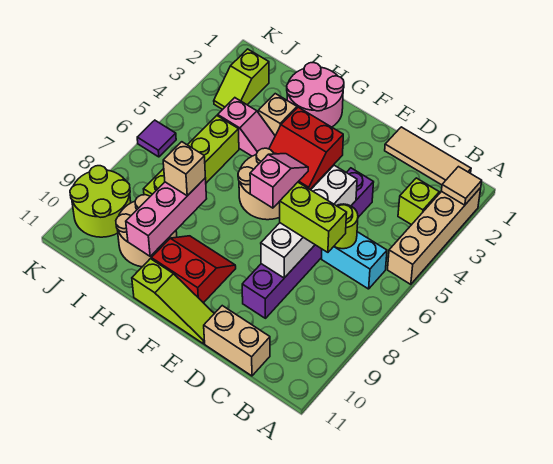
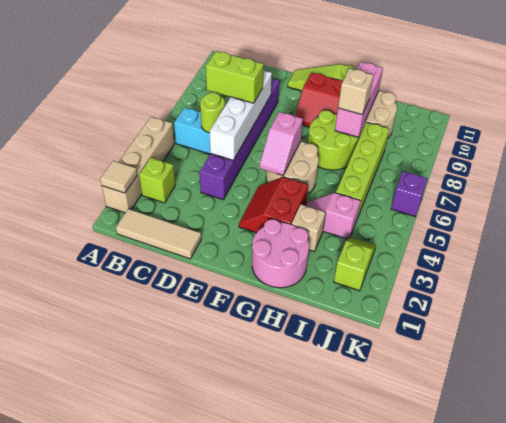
tan 1x2 brick [204,306,270,376] -> none
red 2x2 slope [269,107,343,189] -> red 2x2 slope turned to [239,177,308,233]
lime 2x2 round brick [70,166,131,237] -> lime 2x2 round brick moved to [308,111,358,170]
purple 1x1 tile [137,120,176,157] -> purple 1x1 brick [391,171,428,216]

